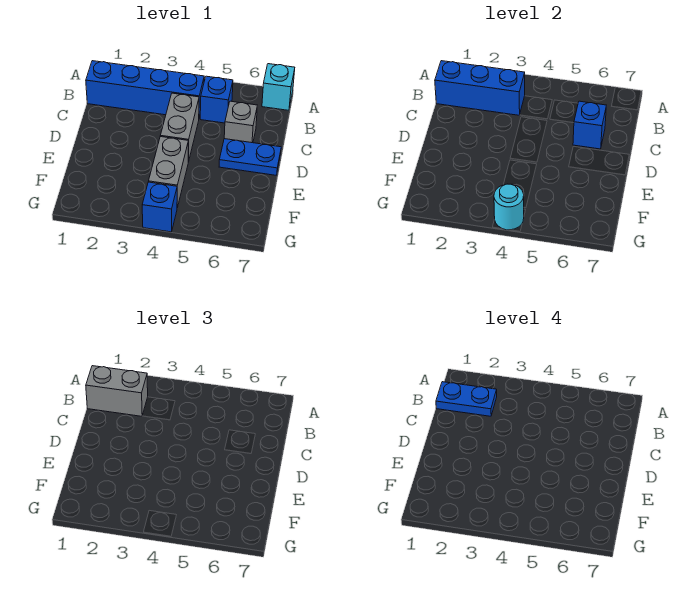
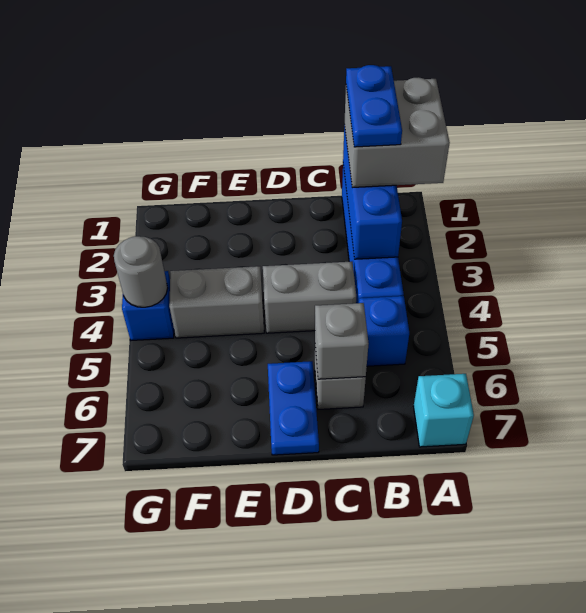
grey 1x2 brick [86,366,148,416] -> grey 2x2 brick [344,77,450,187]
blue 1x1 brick [573,101,606,149] -> grey 1x1 brick [315,303,369,379]
cyan 1x1 round brick [494,184,524,230] -> grey 1x1 round brick [114,236,168,307]

